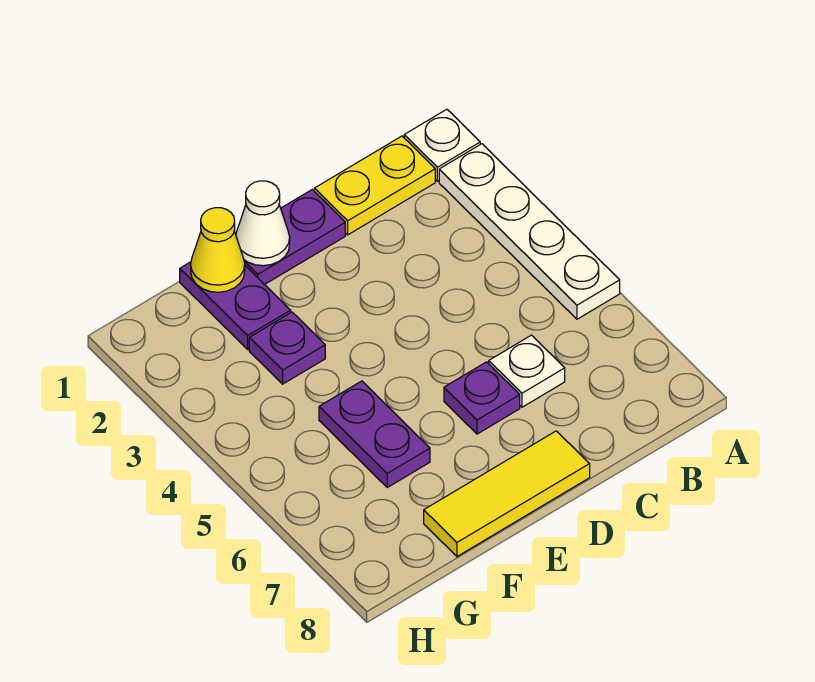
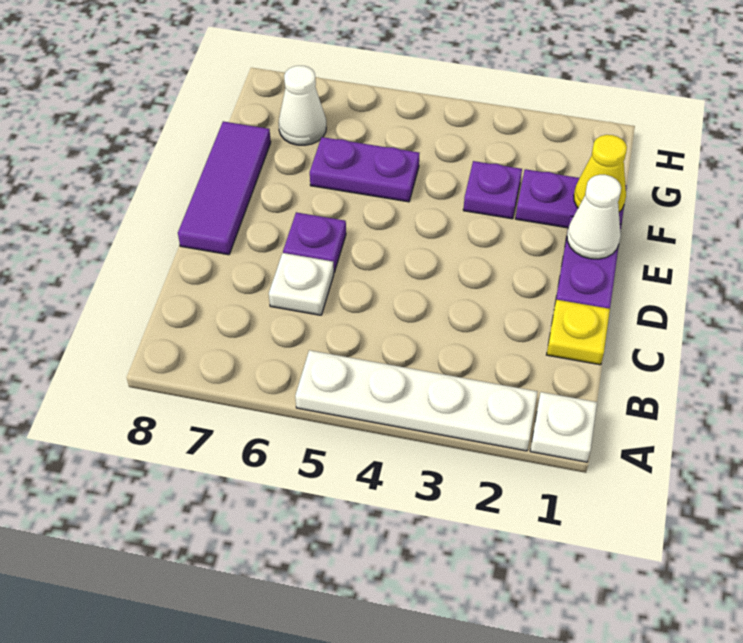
yellow 1x2 plate [314,136,435,235] -> yellow 1x1 plate [547,300,610,365]
yellow 1x3 tile [424,431,590,556] -> purple 1x3 tile [178,121,271,255]
none -> white 1x1 cone [279,66,326,145]

